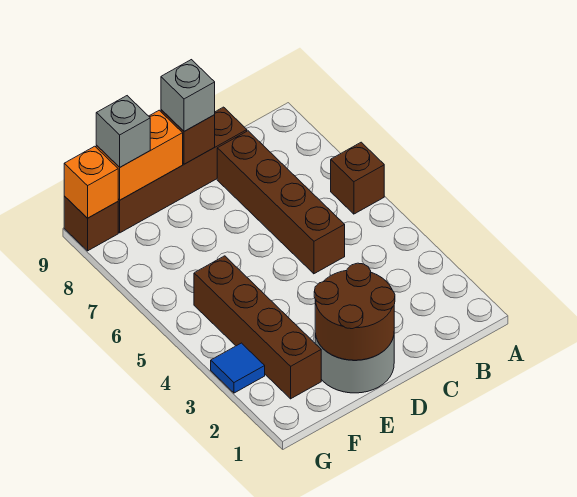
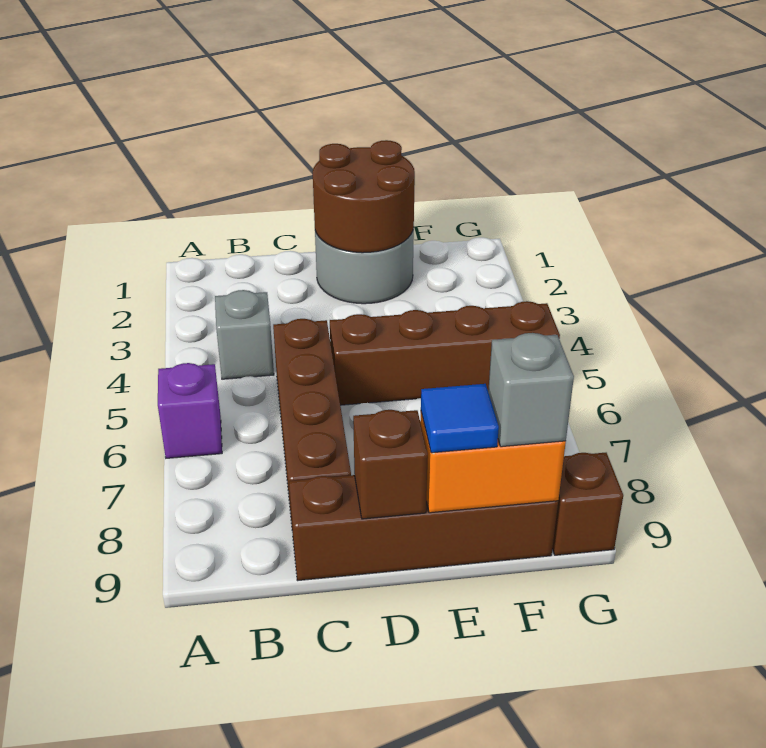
brown 1x1 brick [331,142,384,214] -> purple 1x1 brick [158,363,222,458]
grey 1x1 brick [161,60,215,131] -> grey 1x1 brick moved to [215,290,274,379]
brown 1x4 brick [194,256,321,399] -> brown 1x4 brick turned to [330,301,560,405]
blue 1x1 tile [211,343,265,393] -> blue 1x1 tile moved to [421,384,499,453]
orange 1x1 brick [64,146,118,218] -> none

